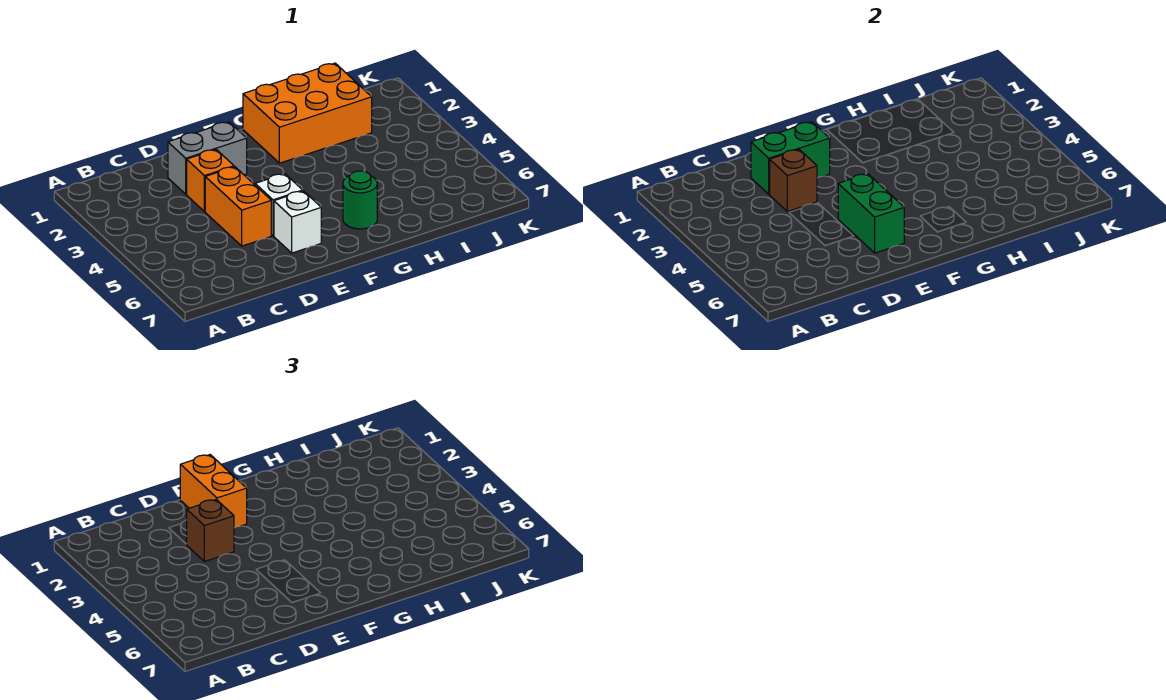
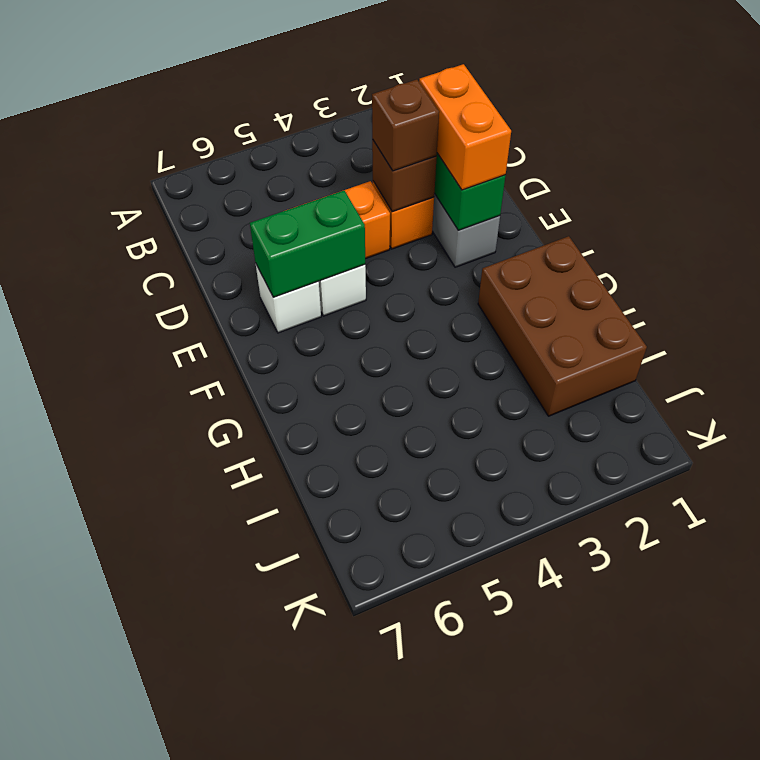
orange 1x2 brick [180,455,247,528] -> orange 1x2 brick turned to [419,64,511,190]
orange 2x3 brick [243,63,372,163] -> brown 2x3 brick [478,236,647,416]
green 1x1 round brick [343,171,377,229] -> none

